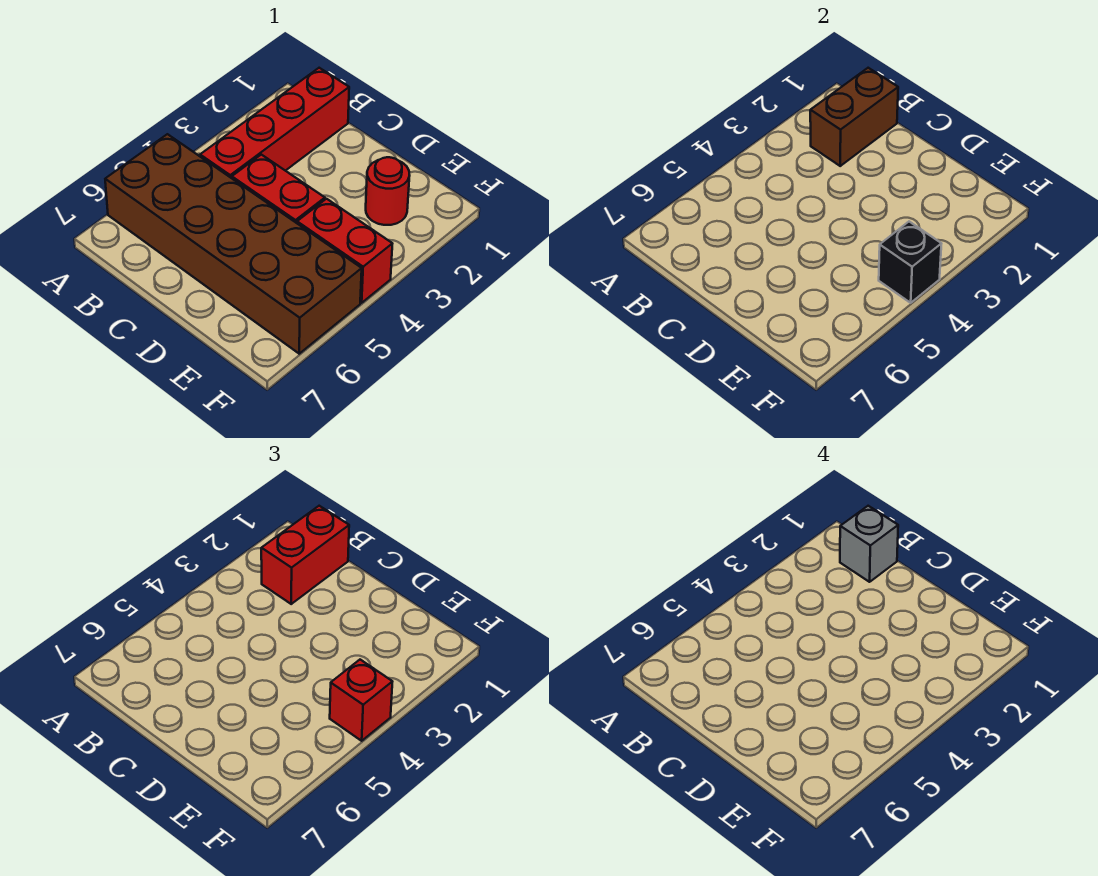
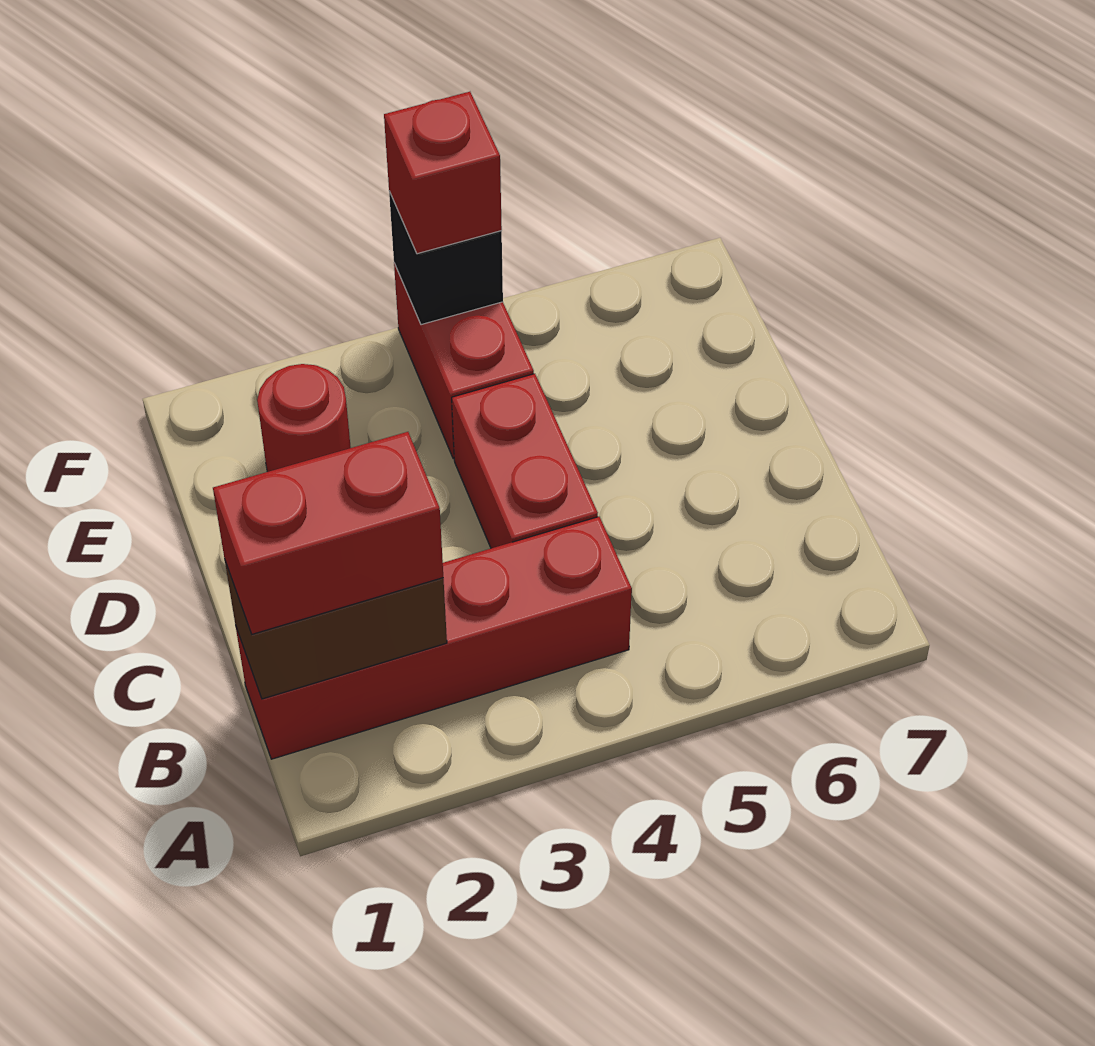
brown 2x6 brick [105,134,362,354] -> none
grey 1x1 brick [840,506,898,582] -> none

